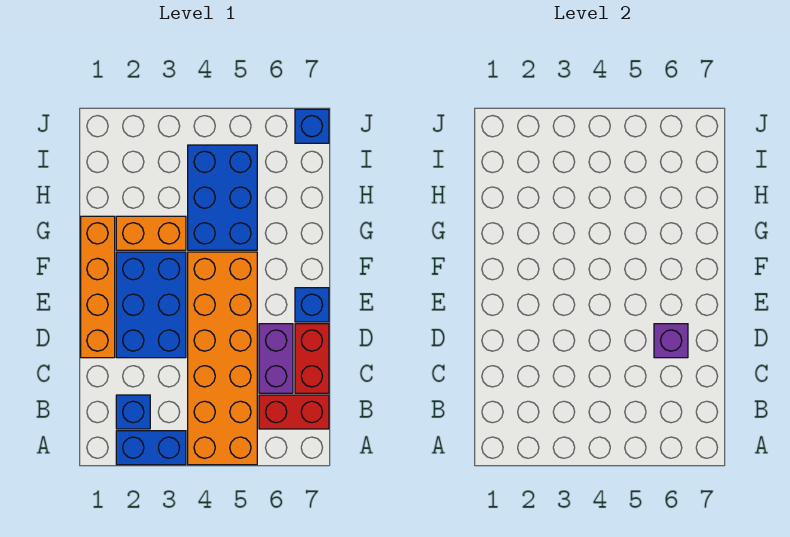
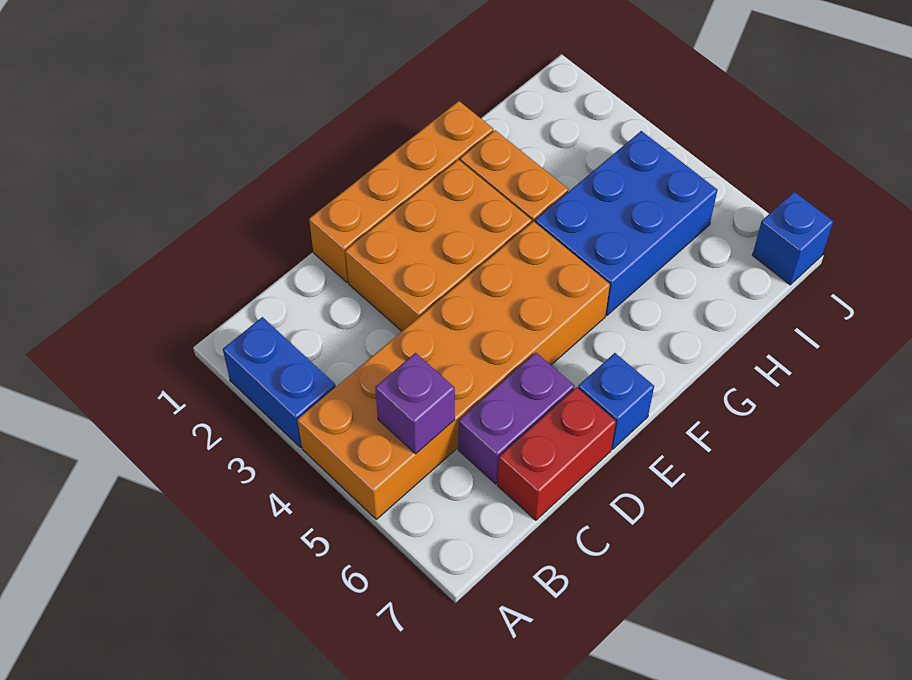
blue 1x1 brick [116,395,150,429] -> none
red 1x2 brick [259,395,329,429] -> none
blue 2x3 brick [116,252,186,358] -> orange 2x3 brick [345,160,532,331]
purple 1x1 brick [654,324,688,358] -> purple 1x1 brick moved to [375,353,455,454]

